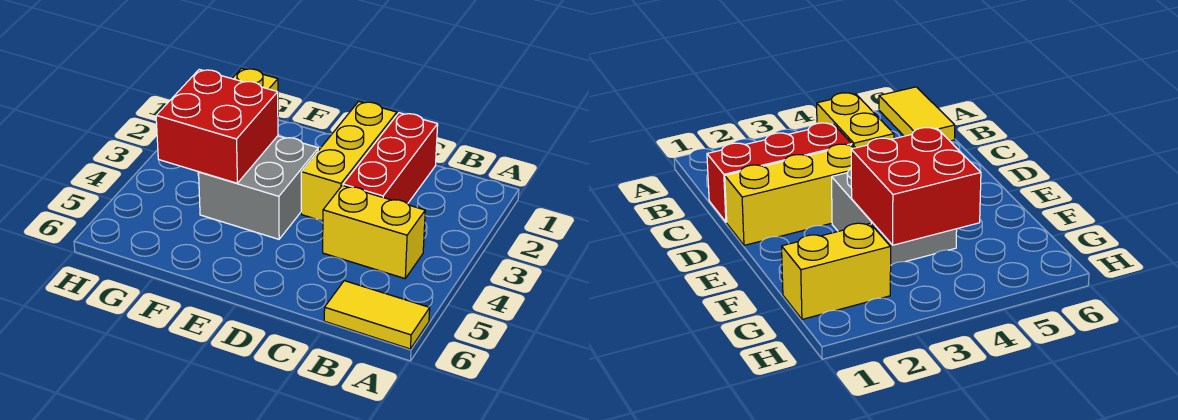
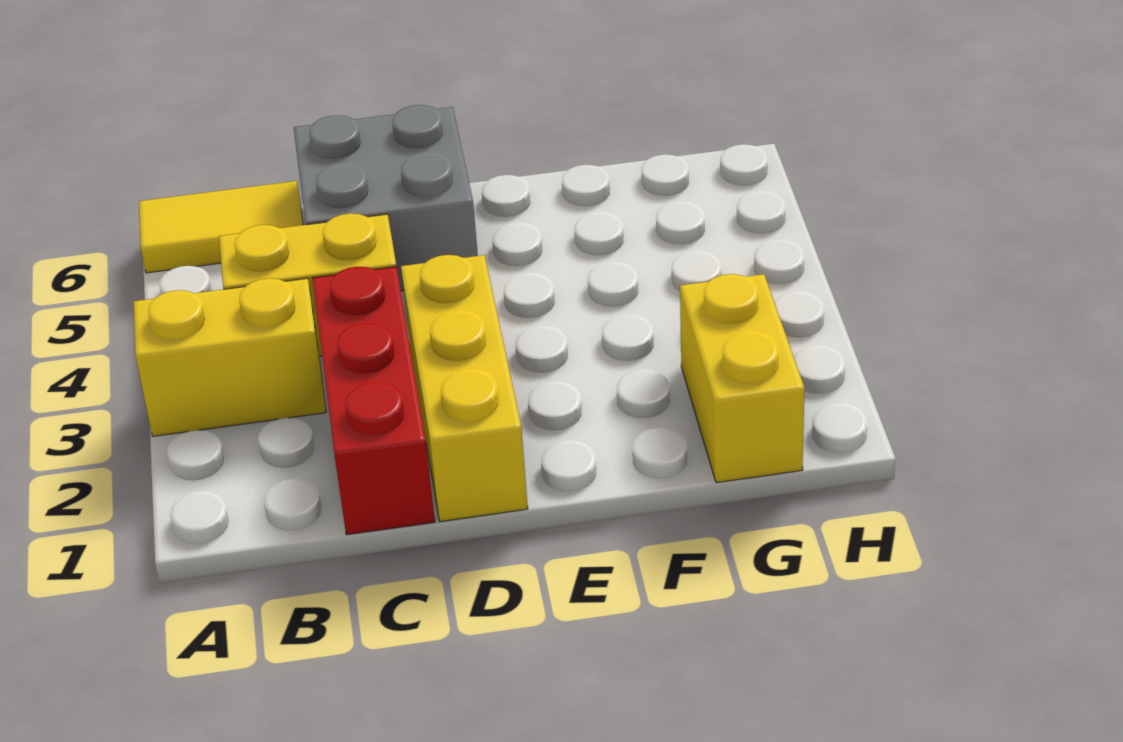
none -> yellow 1x2 brick [134,278,326,436]
grey 2x2 brick [199,136,318,239] -> grey 2x2 brick moved to [294,105,478,291]
red 2x2 brick [156,69,278,183] -> none

